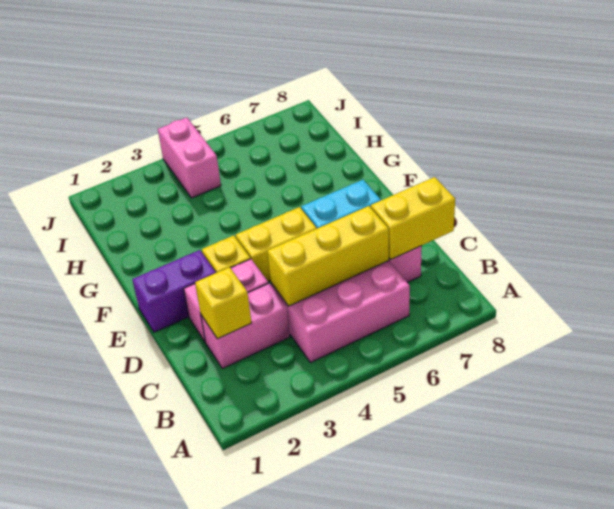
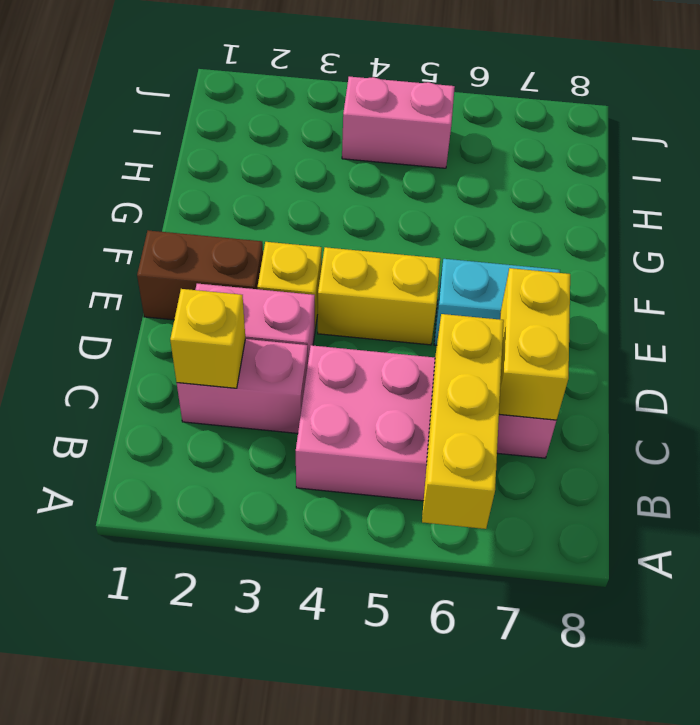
yellow 1x3 brick [267,206,389,306] -> yellow 1x3 brick turned to [422,314,504,529]
yellow 1x2 brick [371,177,455,260] -> yellow 1x2 brick turned to [499,268,570,420]
purple 1x2 brick [132,250,216,332] -> brown 1x2 brick [137,230,263,320]
pink 1x2 brick [158,118,221,198] -> pink 1x2 brick turned to [342,77,455,168]

